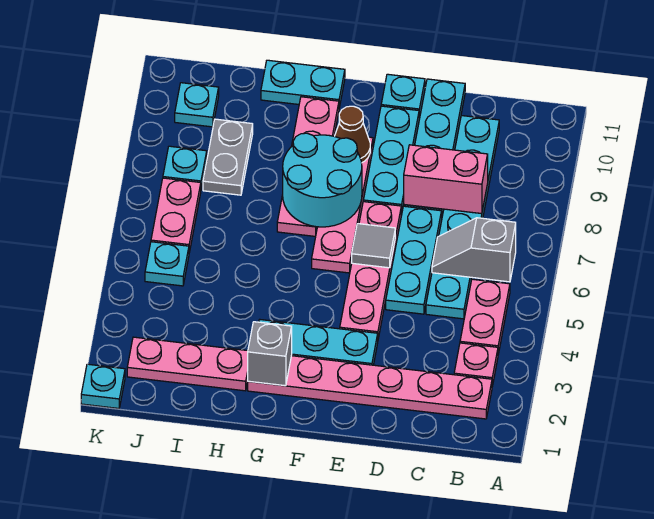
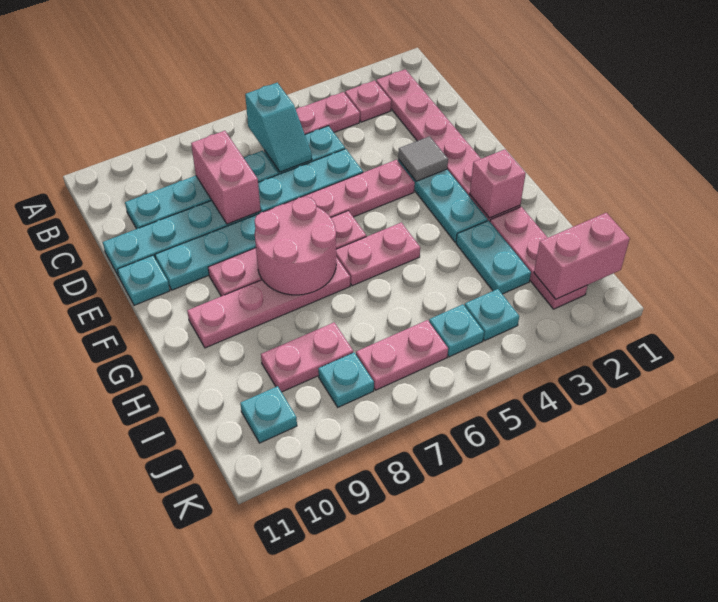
grey 1x2 slope [432,218,516,282] -> cyan 1x2 slope [245,83,312,172]
grey 1x1 tile [352,224,395,268] -> grey 1x1 tile moved to [398,136,448,181]
cyan 2x2 round brick [283,133,362,227] -> pink 2x2 round brick [255,197,336,295]
brown 1x1 cone [335,106,370,163] -> none
grey 1x1 brick [248,322,292,386] -> pink 1x1 brick [470,149,526,218]
none -> pink 1x2 plate [336,222,420,286]
cyan 1x2 plate [261,60,345,107] -> cyan 1x2 plate moved to [456,220,531,294]
grey 1x2 plate [203,119,253,195] -> pink 1x2 plate [261,323,353,392]
none -> pink 1x2 brick [534,213,630,299]
cyan 1x1 plate [81,364,125,408] -> cyan 1x1 plate moved to [465,289,519,340]

